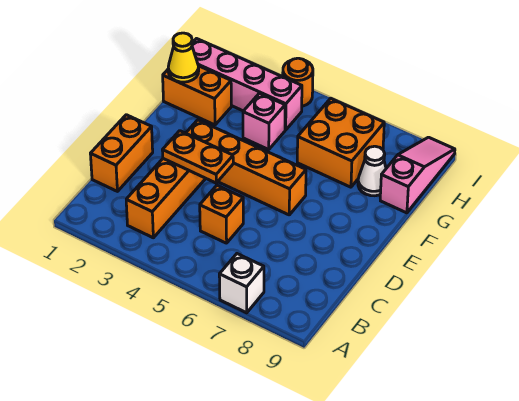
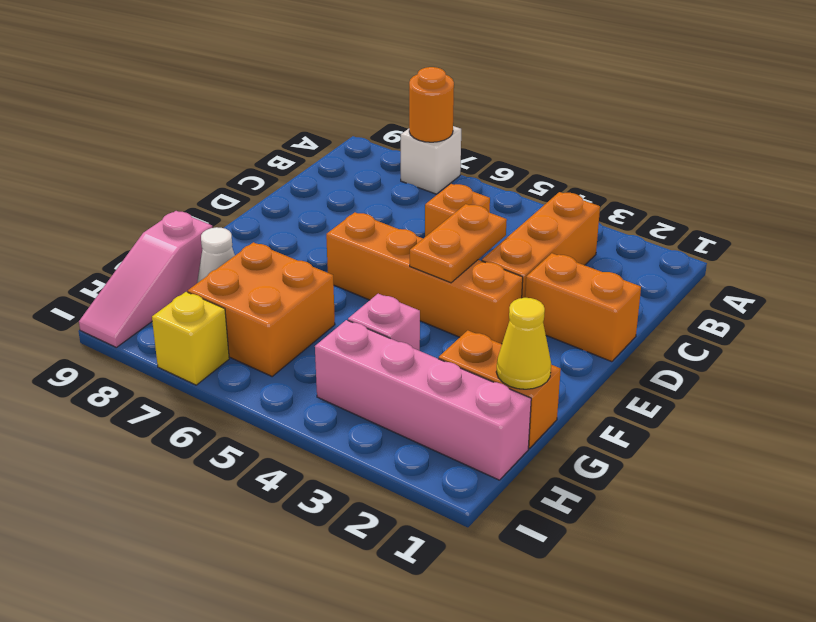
orange 1x2 brick [90,115,153,191] -> orange 1x2 brick turned to [525,253,641,362]
orange 1x2 plate [162,131,233,183] -> orange 1x2 plate turned to [410,204,507,283]
orange 1x1 round brick [282,58,313,106] -> orange 1x1 round brick moved to [409,67,454,142]
none -> yellow 1x1 brick [152,292,229,385]

